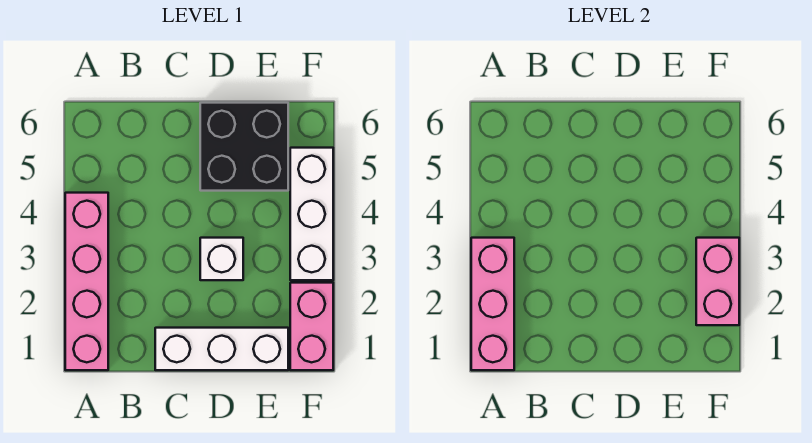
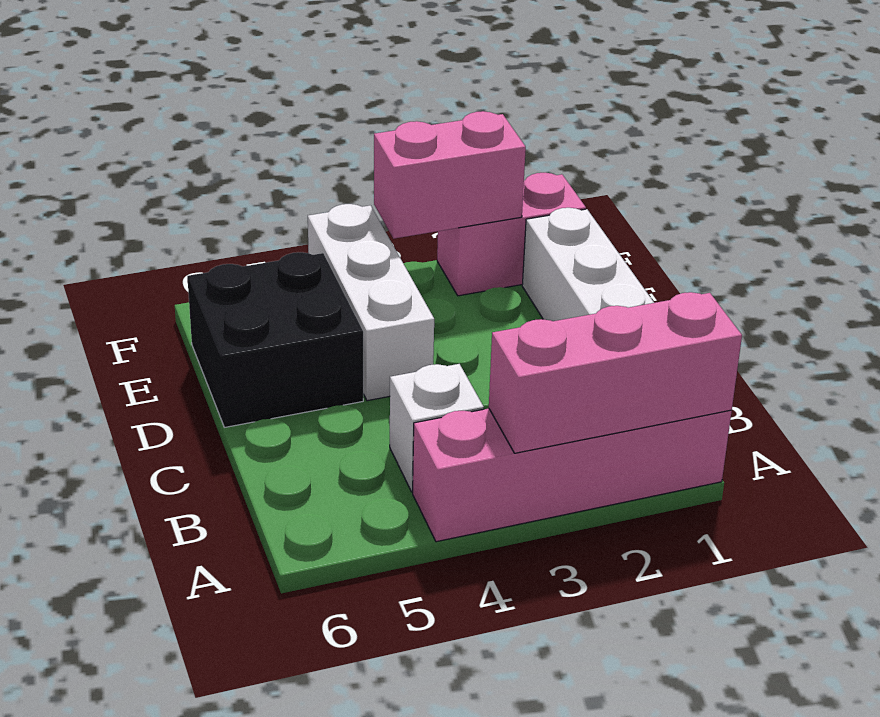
white 1x1 brick [200,238,243,280] -> white 1x1 brick moved to [390,364,484,492]
white 1x3 brick [290,148,333,280] -> white 1x3 brick turned to [308,204,434,401]

